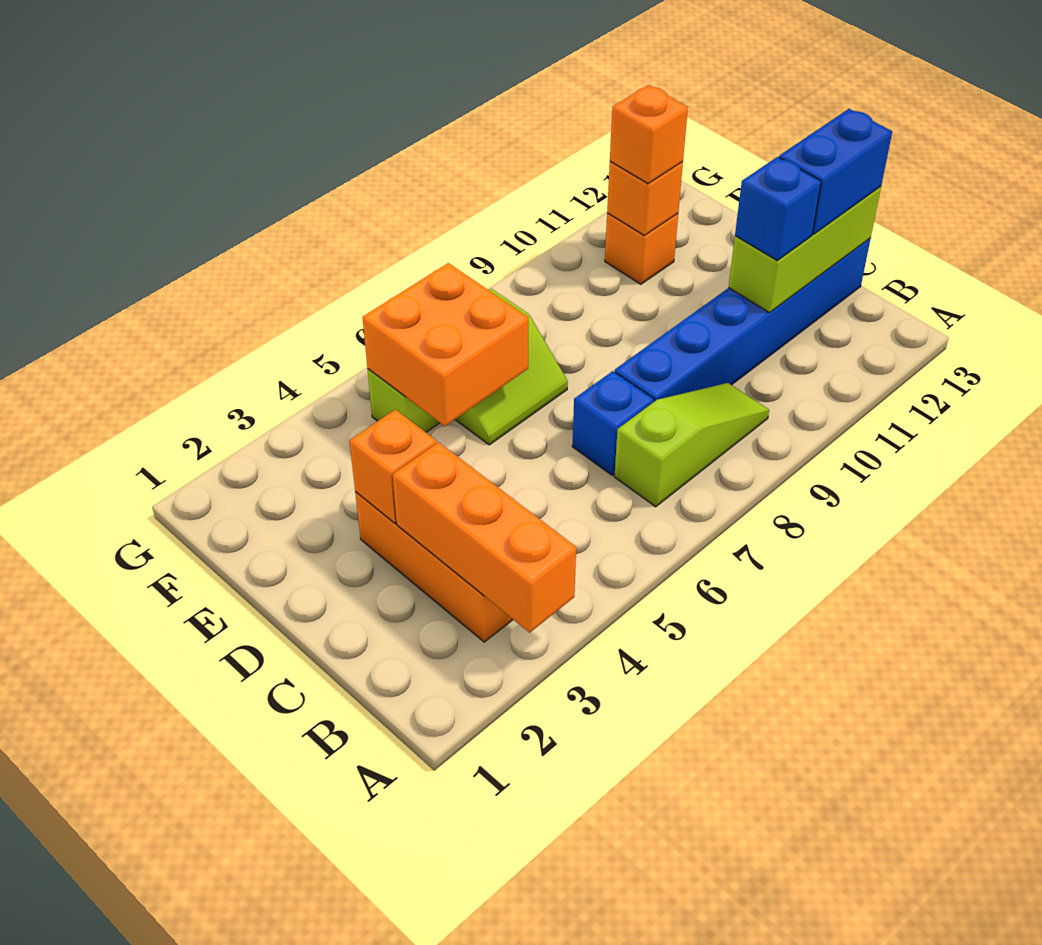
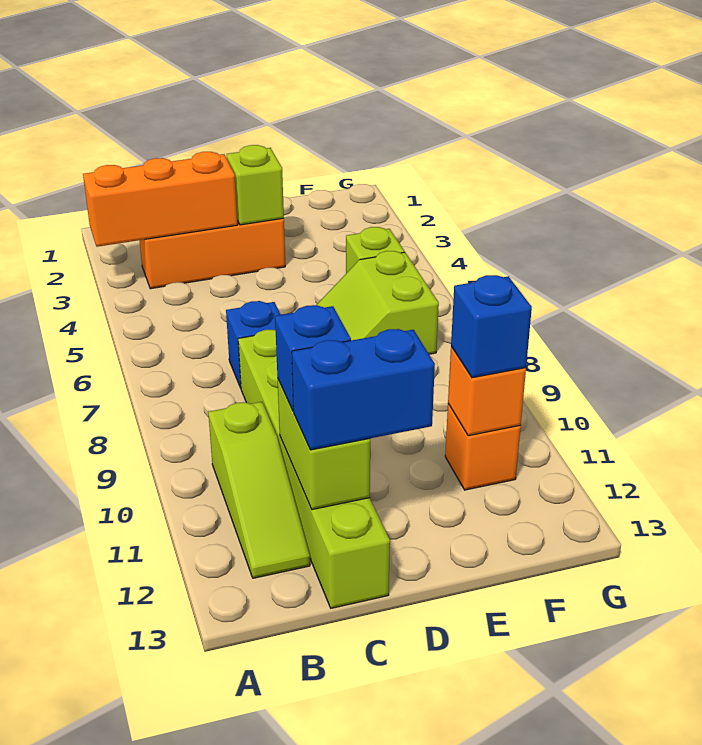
lime 1x3 slope [614,383,769,507] -> lime 1x3 slope moved to [208,402,310,578]
blue 1x6 brick [615,238,871,402] -> lime 1x6 brick [238,330,390,608]
lime 1x3 brick [728,186,881,313] -> lime 1x2 brick [277,378,370,510]
blue 1x2 brick [779,109,892,234] -> blue 1x2 brick turned to [292,329,435,450]
orange 1x1 brick [350,410,437,523] -> lime 1x1 brick [227,145,284,225]
orange 2x2 brick [362,263,528,426] -> none
orange 1x1 brick [610,85,688,184] -> blue 1x1 brick [451,275,532,378]

